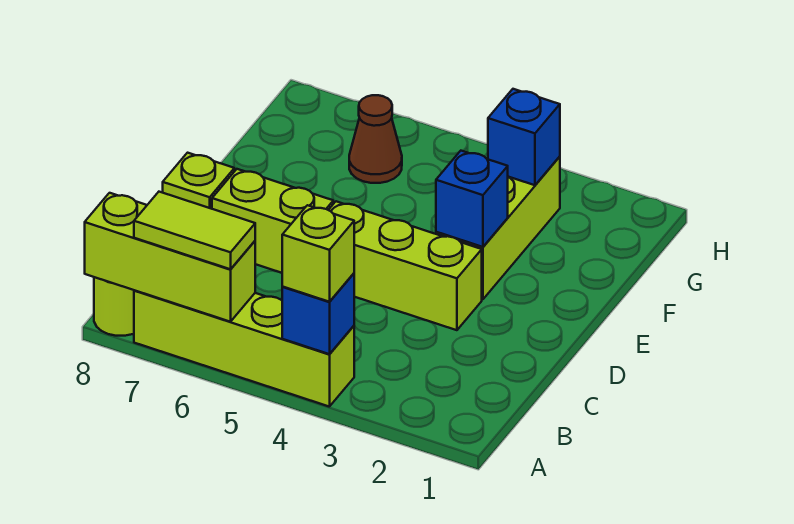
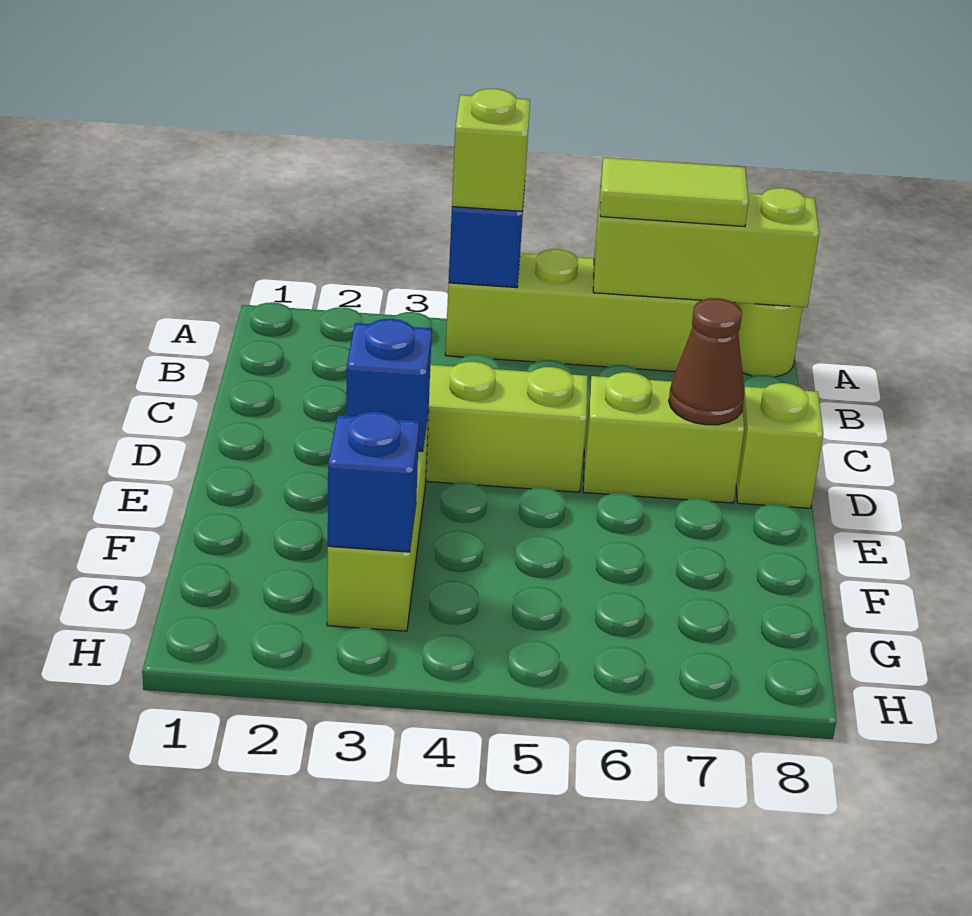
brown 1x1 cone [349,95,402,183] -> brown 1x1 cone moved to [669,298,745,425]

